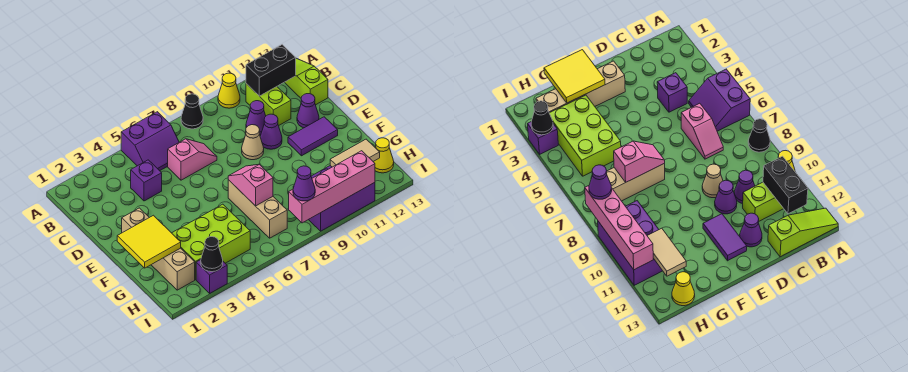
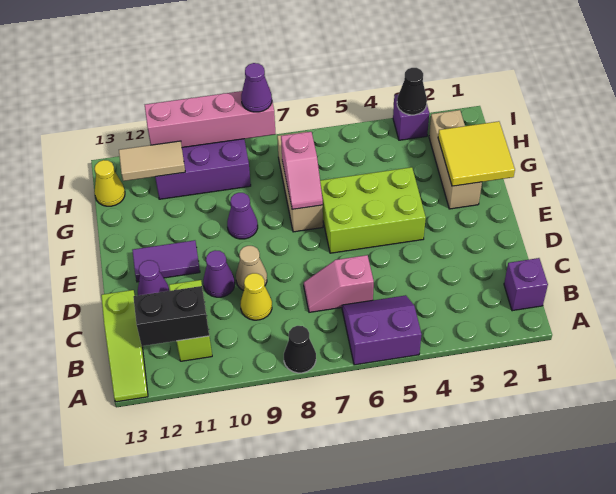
yellow 1x1 cone [218,73,240,108] -> yellow 1x1 cone moved to [240,273,272,320]
purple 1x1 brick [131,160,162,201] -> purple 1x1 brick moved to [504,258,548,311]
purple 1x1 cone [246,101,266,135] -> purple 1x1 cone moved to [227,193,258,239]
tan 1x4 brick [122,208,195,290] -> tan 1x3 brick [429,110,482,209]
lime 2x3 brick [172,204,250,280] -> lime 2x3 brick moved to [320,167,426,253]

